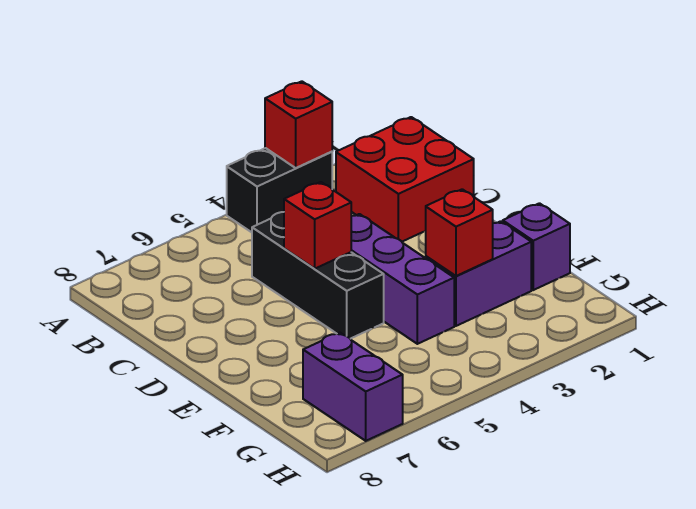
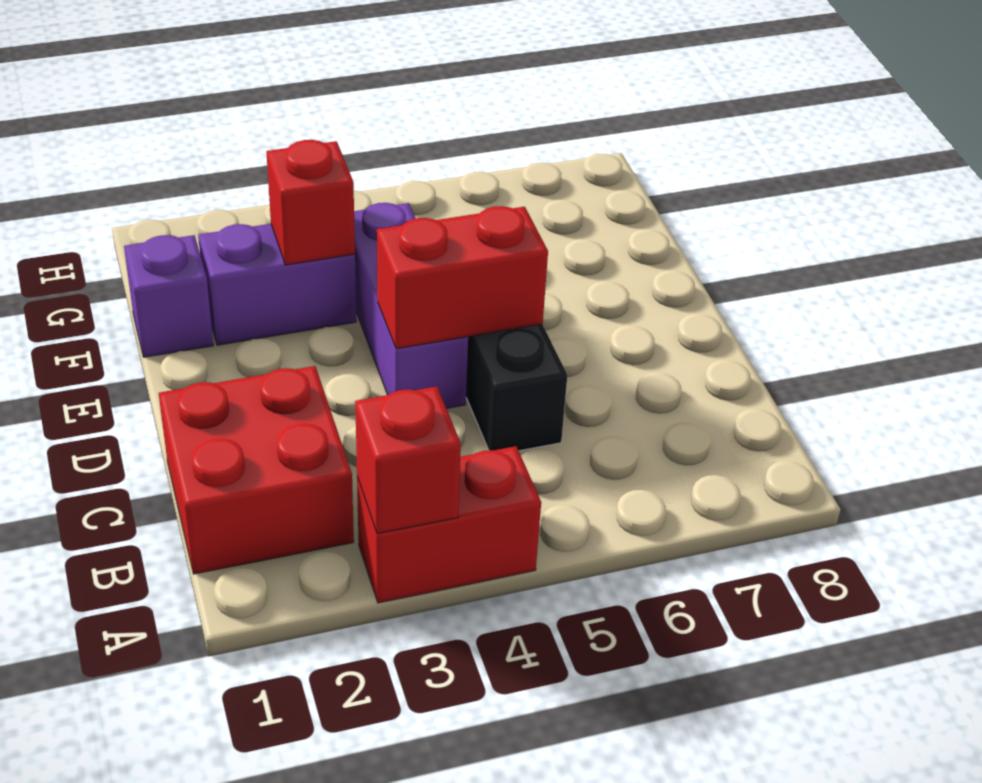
black 1x2 brick [227,148,332,232] -> red 1x2 brick [357,446,541,603]
red 1x1 brick [284,182,351,269] -> red 1x2 brick [377,206,548,349]
purple 1x2 brick [303,333,403,441] -> none

